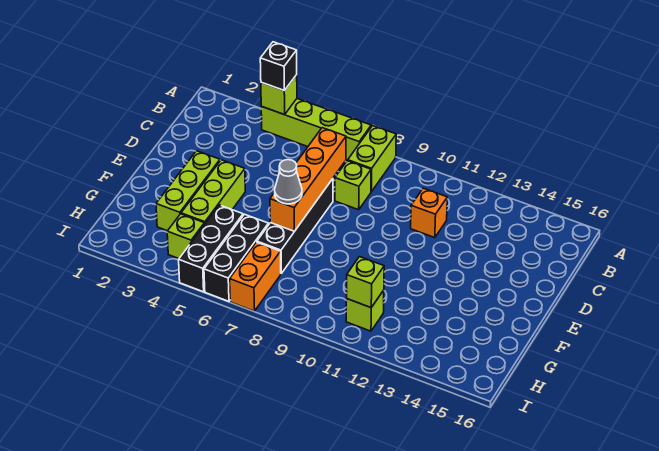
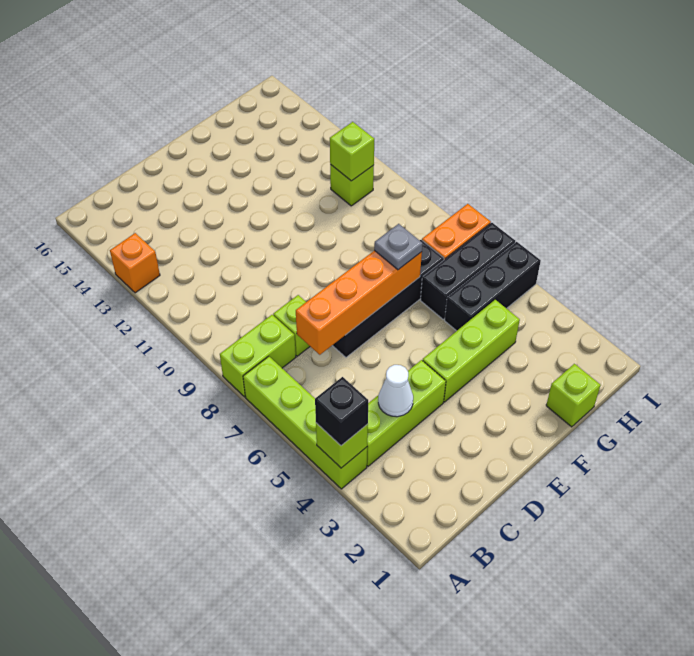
none -> white 1x1 cone [378,365,413,417]
orange 1x1 brick [411,188,447,238] -> orange 1x1 brick moved to [110,233,160,293]
lime 1x3 brick [156,151,220,231] -> lime 1x3 brick moved to [367,360,446,466]
grey 1x1 cone [275,160,302,204] -> grey 1x1 plate [374,224,423,270]
lime 1x1 brick [167,214,204,259] -> lime 1x1 brick moved to [546,364,601,427]

